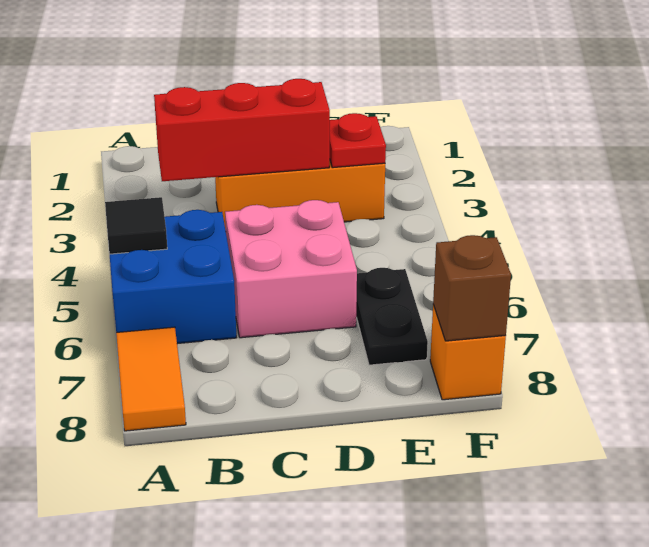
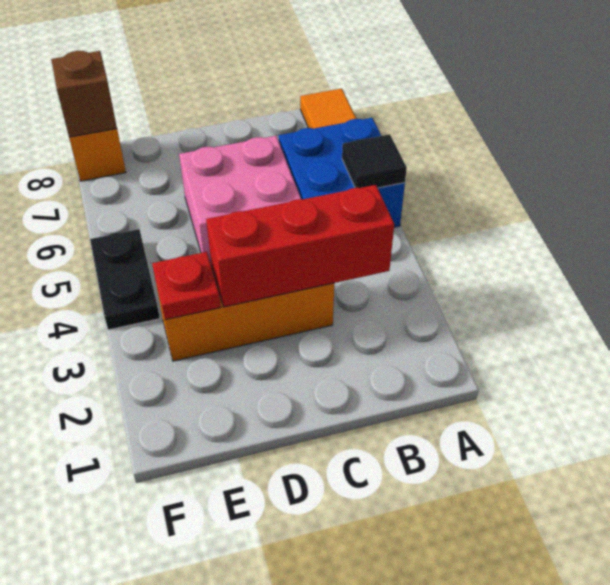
black 1x2 plate [356,268,428,365] -> black 1x2 plate moved to [90,229,160,330]

